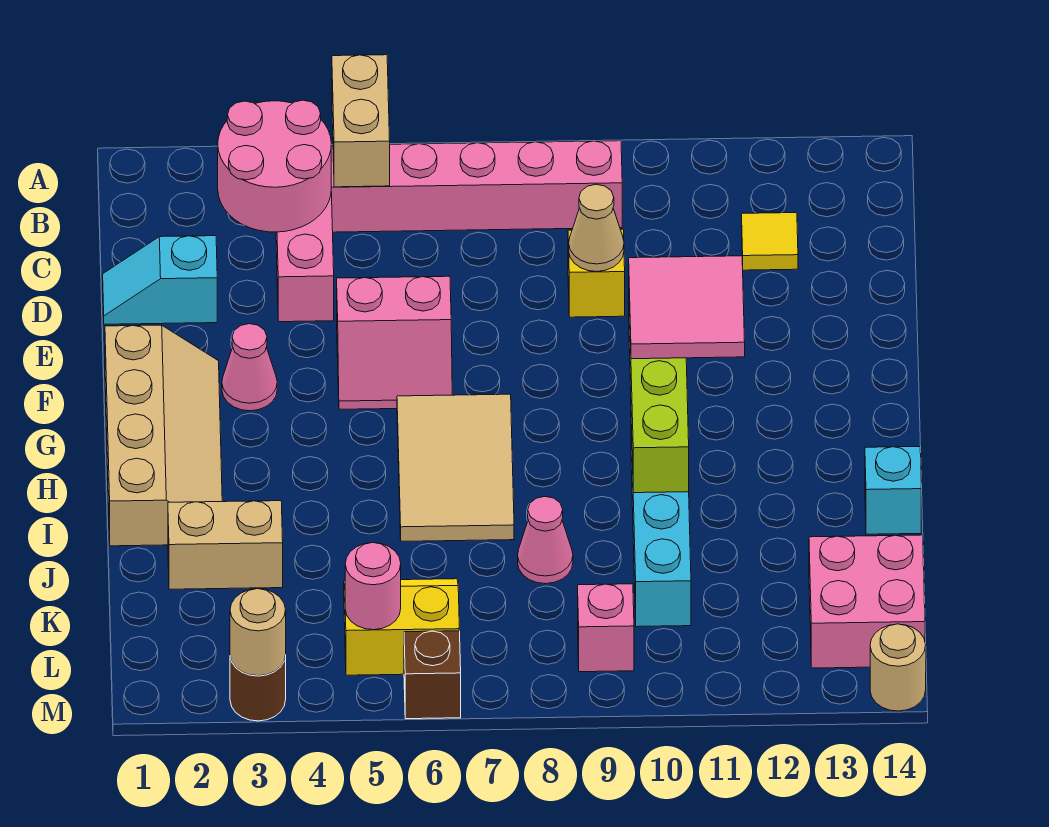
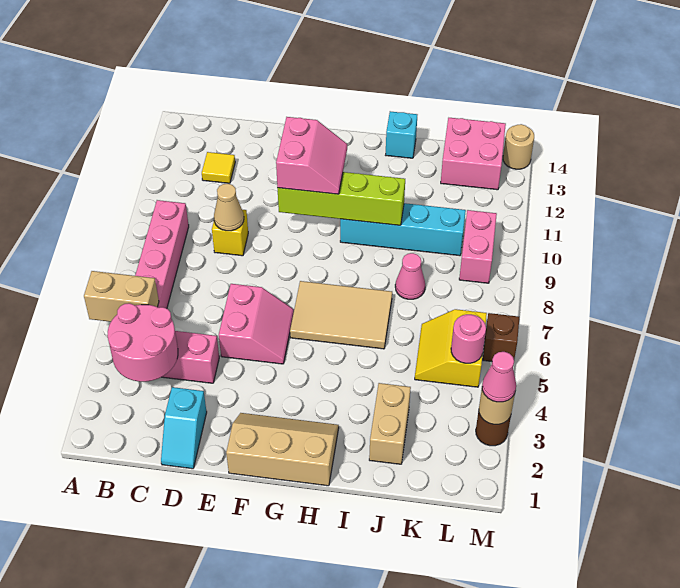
tan 2x4 slope [105,325,222,546] -> tan 2x3 slope [226,413,339,486]
pink 1x1 cone [222,324,277,411] -> pink 1x1 cone moved to [482,352,516,402]
pink 2x2 tile [629,256,745,359] -> pink 2x2 slope [276,117,347,194]
pink 1x1 brick [578,584,634,672] -> pink 1x2 brick [459,210,497,283]

